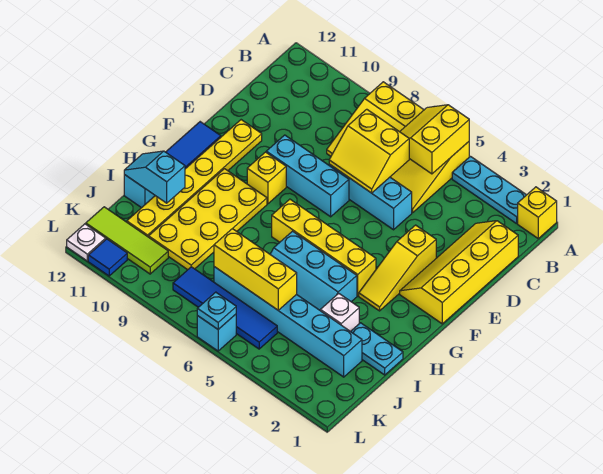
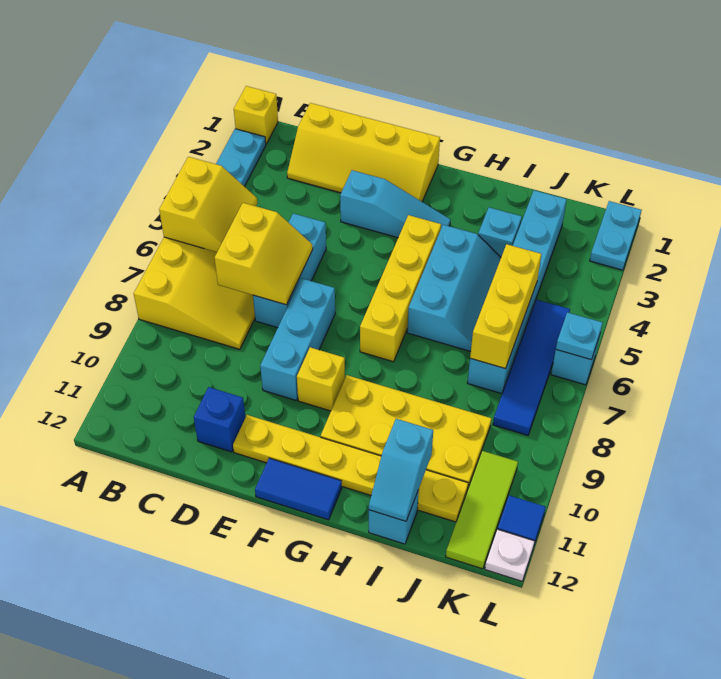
yellow 2x2 slope [400,105,469,174] -> yellow 2x2 slope turned to [159,157,257,252]
none -> blue 1x1 brick [194,387,245,452]
yellow 1x3 slope [359,225,436,311] -> cyan 1x3 slope [340,170,451,238]
cyan 1x2 plate [351,323,403,375] -> cyan 1x2 plate moved to [590,201,642,270]
white 1x1 brick [320,293,359,332] -> cyan 1x1 brick [478,207,522,257]

